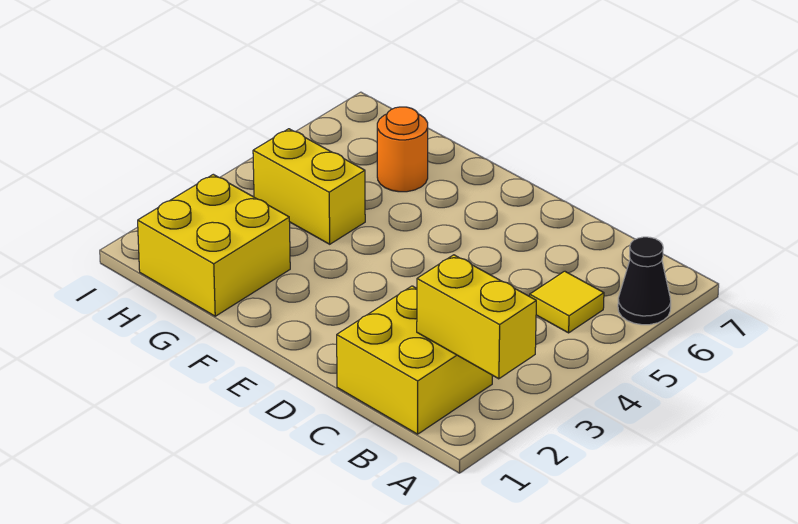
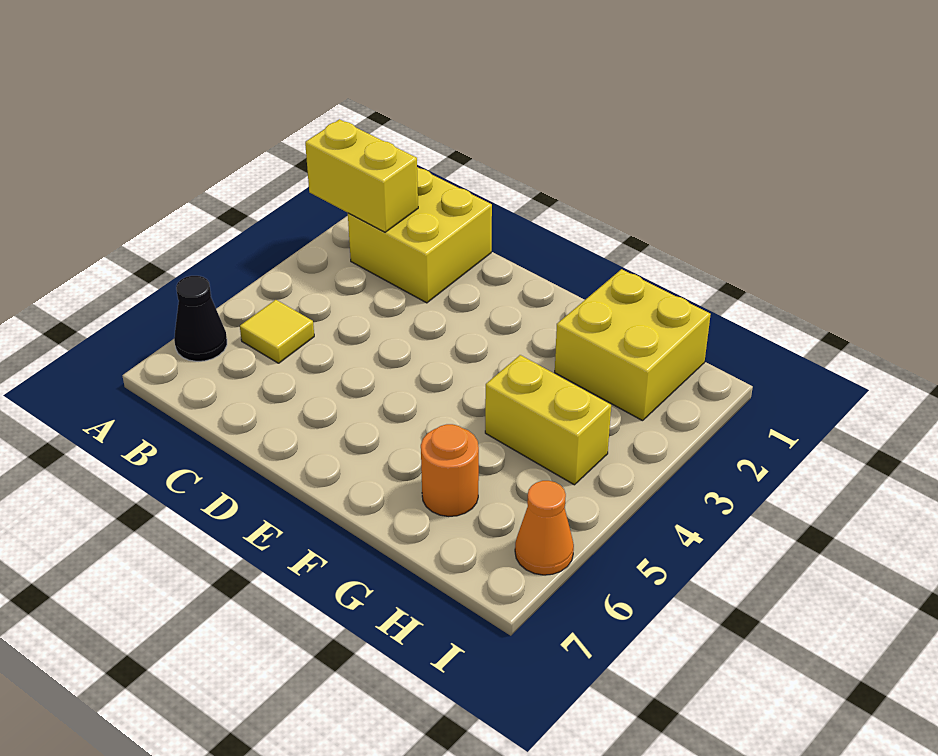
none -> orange 1x1 cone [515,481,574,575]

